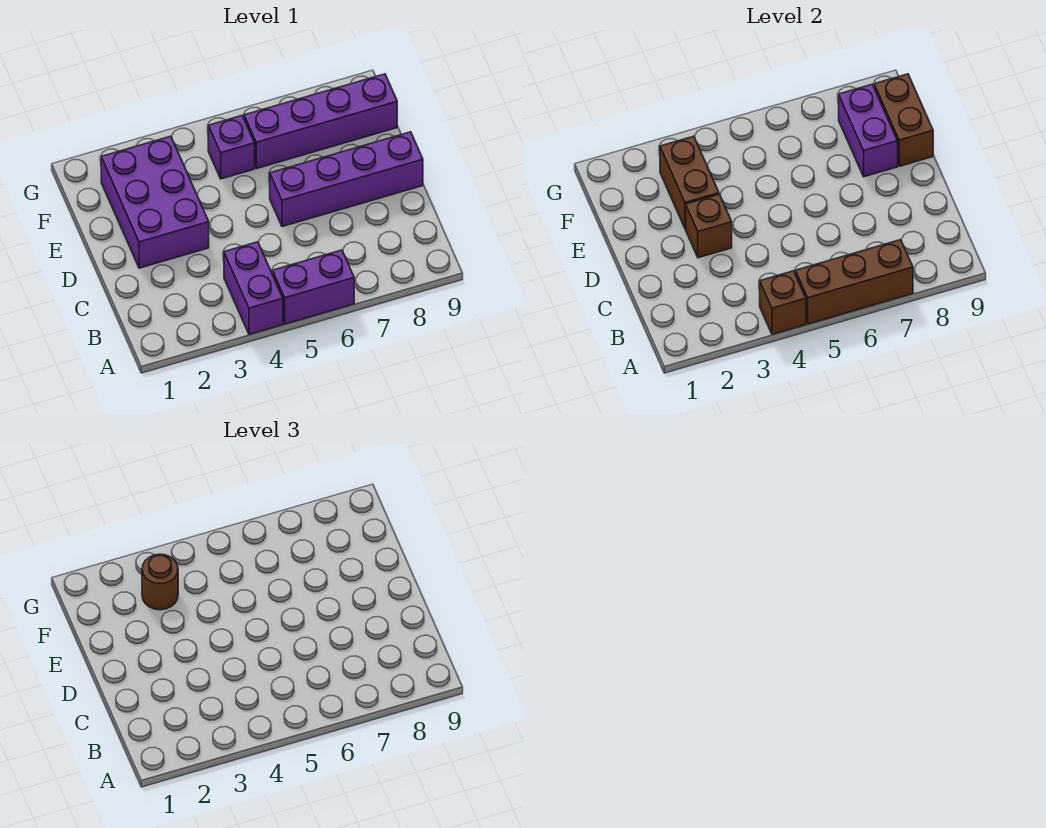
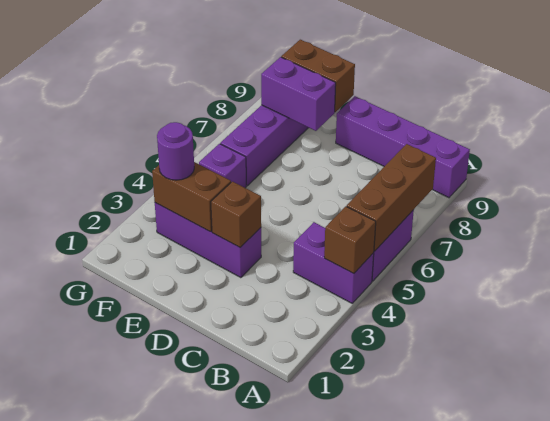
purple 2x3 brick [101,136,209,268] -> purple 1x3 brick [155,203,261,278]
purple 1x4 brick [270,132,423,227] -> purple 1x4 brick turned to [336,96,470,198]
brown 1x1 round brick [142,554,178,610] -> purple 1x1 round brick [157,122,194,180]

